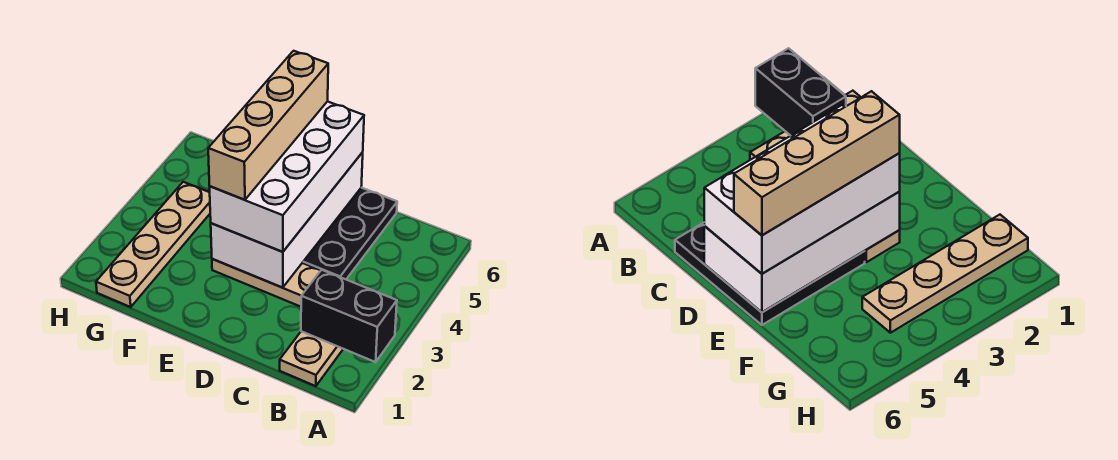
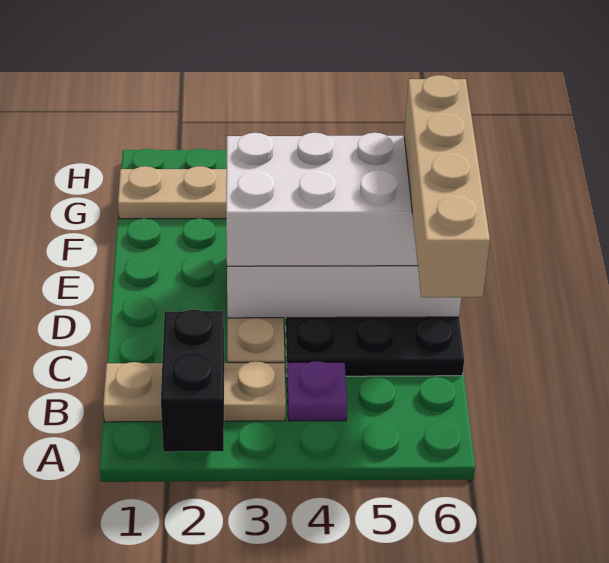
none -> purple 1x1 plate [287,361,347,421]
tan 1x4 brick [208,51,328,200] -> tan 1x4 brick turned to [404,75,490,297]

